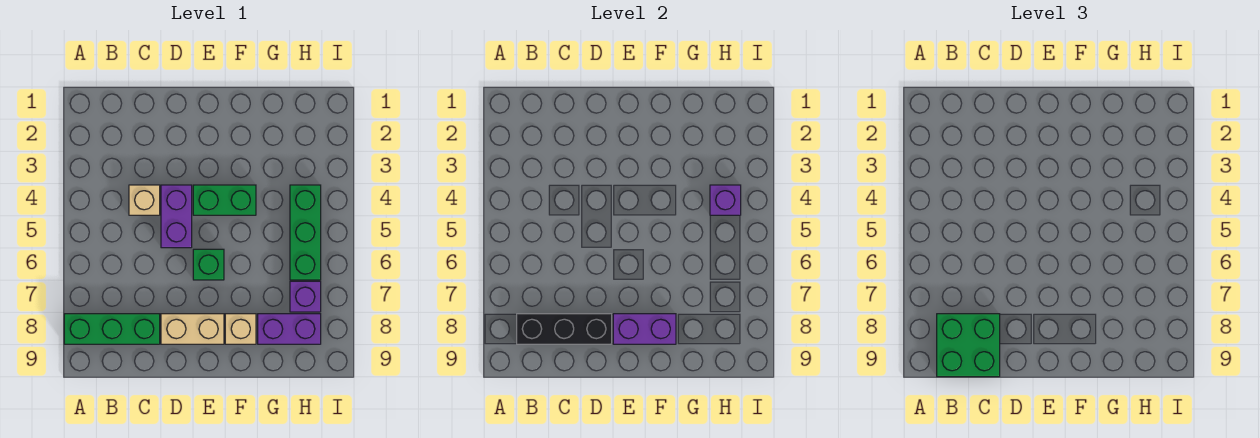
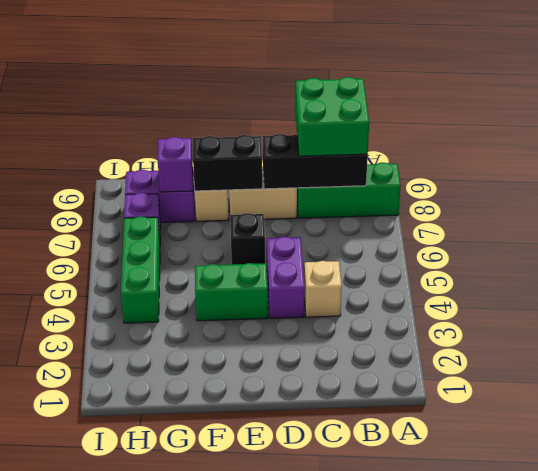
green 1x1 brick [193,249,224,280] -> black 1x1 brick [230,213,265,265]
purple 1x2 brick [613,314,676,344] -> black 1x2 brick [193,135,262,191]
purple 1x1 brick [710,185,741,215] -> purple 1x1 brick moved to [158,137,193,192]

